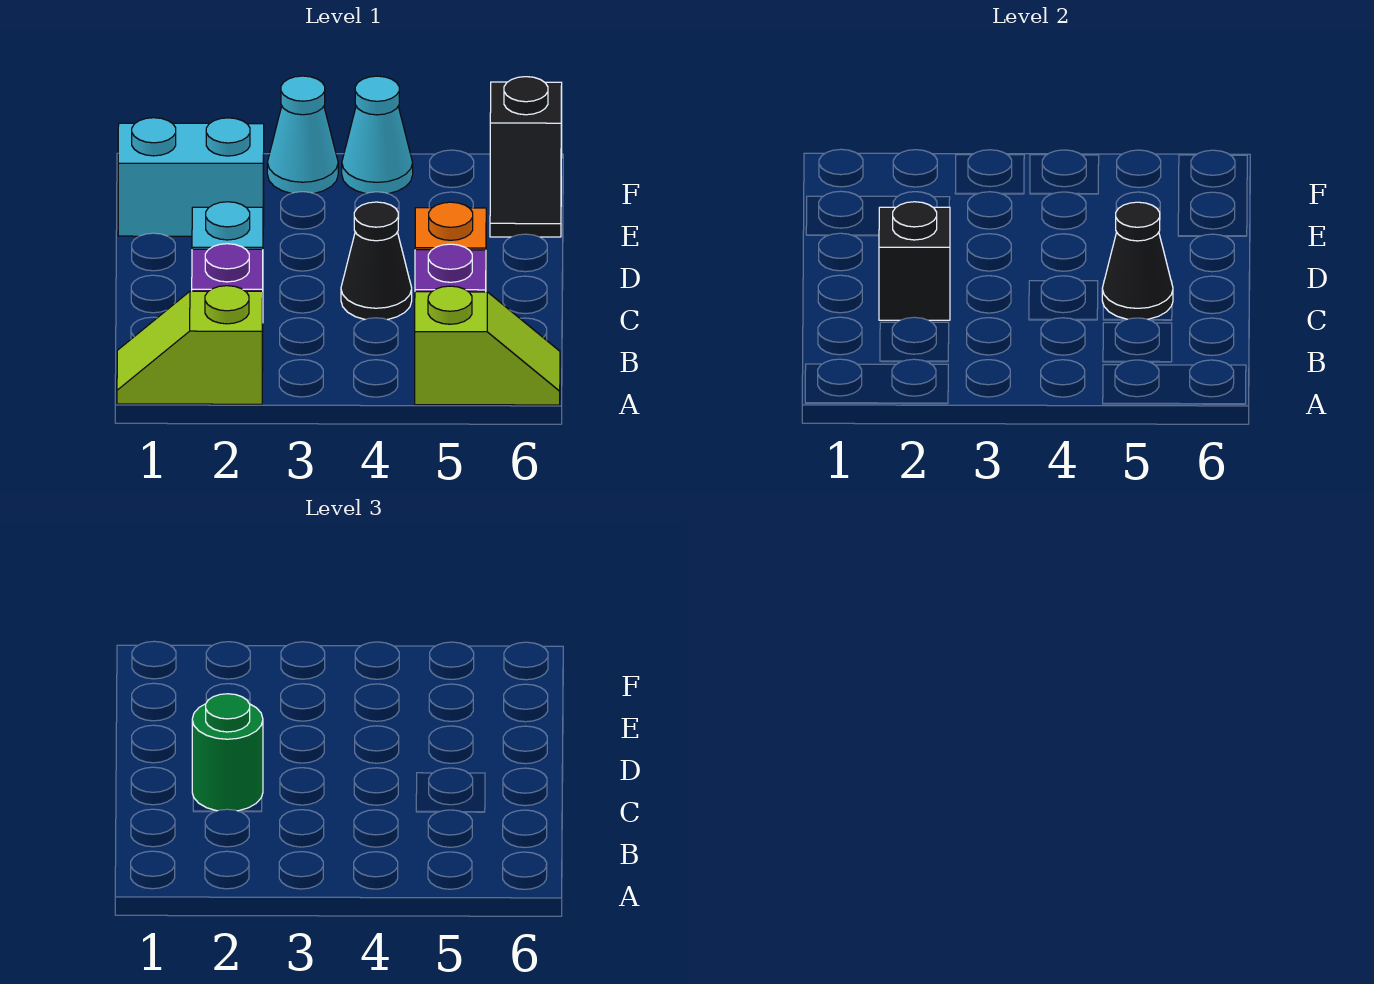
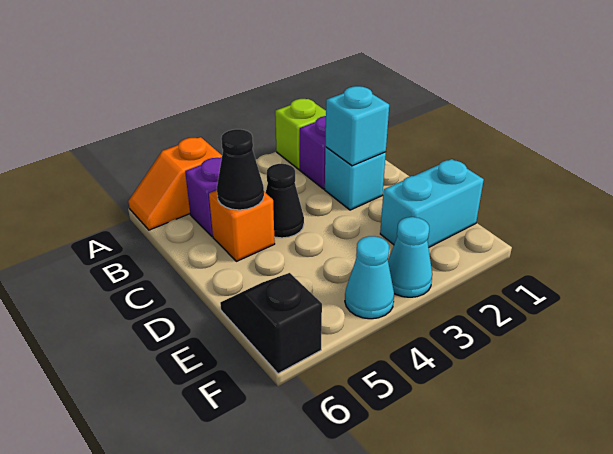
lime 1x2 slope [415,286,560,405] -> orange 1x2 slope [128,137,222,230]
black 1x1 brick [879,202,950,320] -> cyan 1x1 brick [326,86,389,166]
green 1x1 round brick [192,694,263,811] -> none

